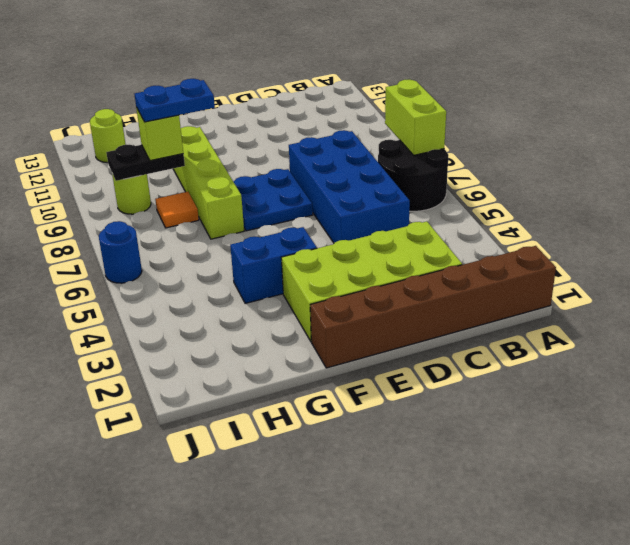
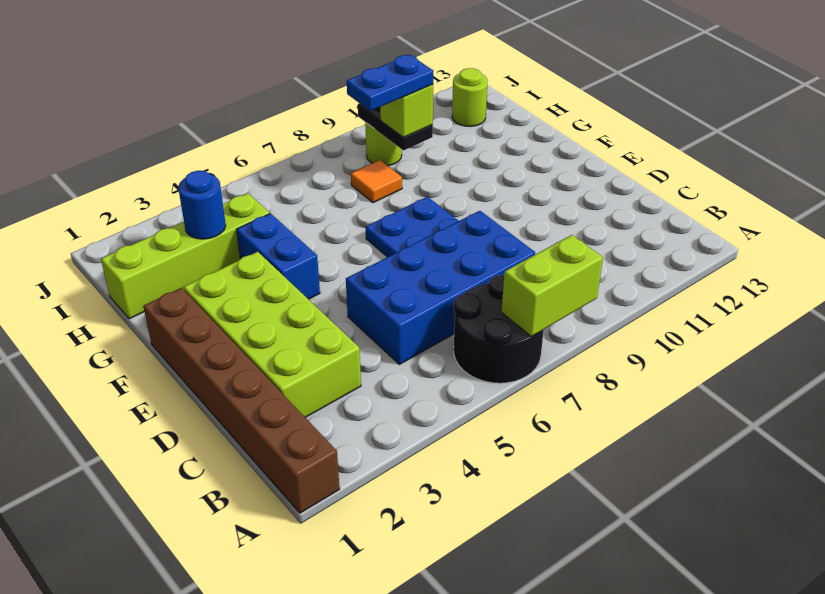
lime 1x4 brick [173,126,244,239] -> lime 1x4 brick moved to [101,193,270,319]
blue 1x2 plate [135,79,215,122] -> blue 1x2 plate turned to [347,55,433,111]
blue 1x1 round brick [99,221,142,283] -> blue 1x1 round brick moved to [178,171,226,239]

